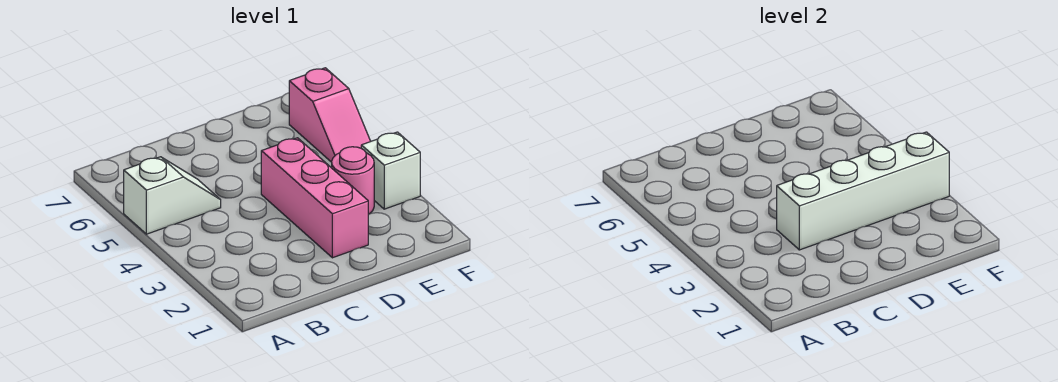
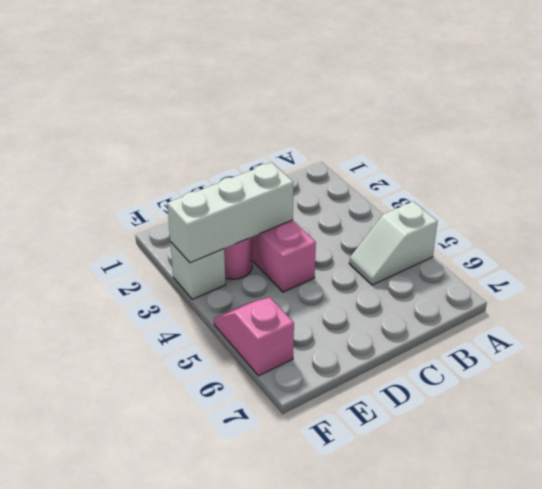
white 1x4 brick [777,132,949,250] -> white 1x3 brick [167,163,294,263]

